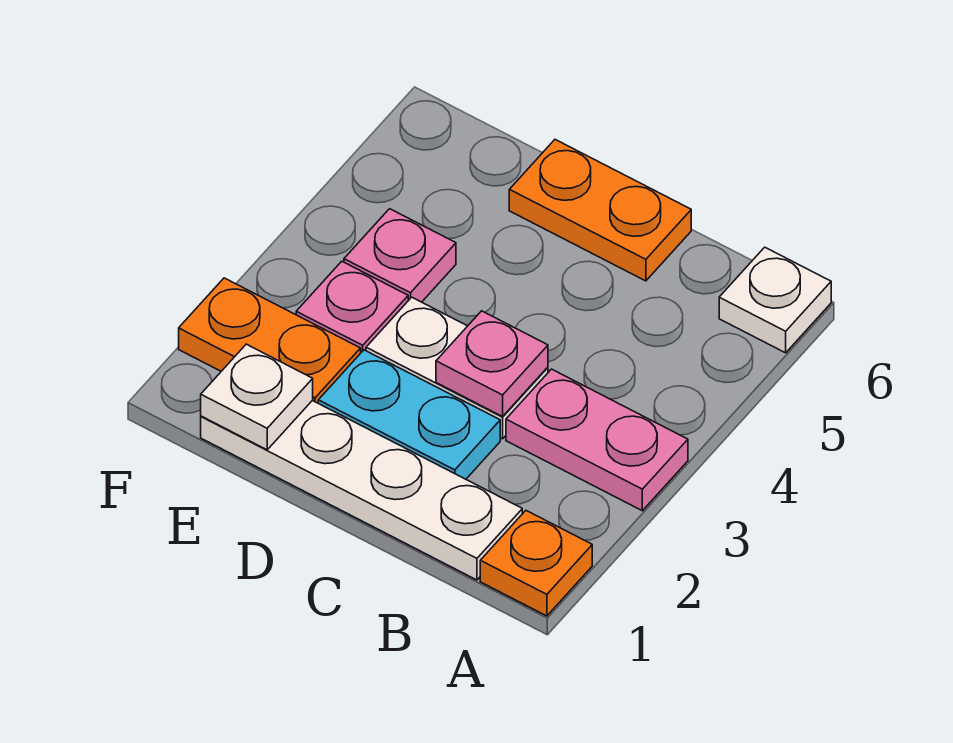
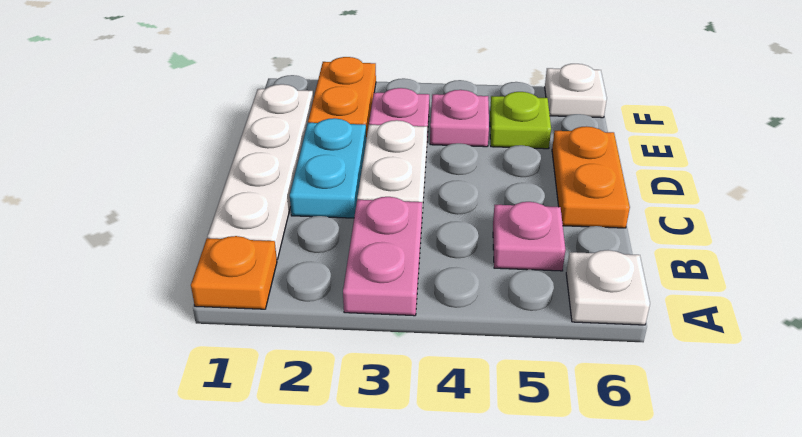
pink 1x1 plate [436,311,548,417] -> pink 1x1 plate moved to [493,202,565,271]
white 1x1 plate [201,344,313,450] -> white 1x1 plate moved to [545,64,607,118]
none -> lime 1x1 plate [490,92,551,149]

